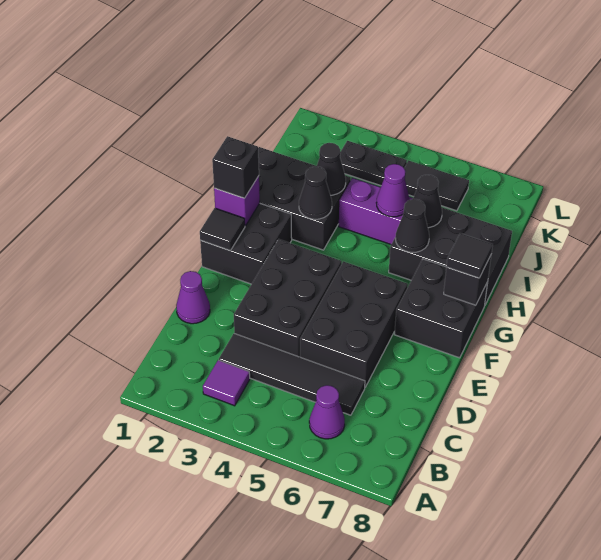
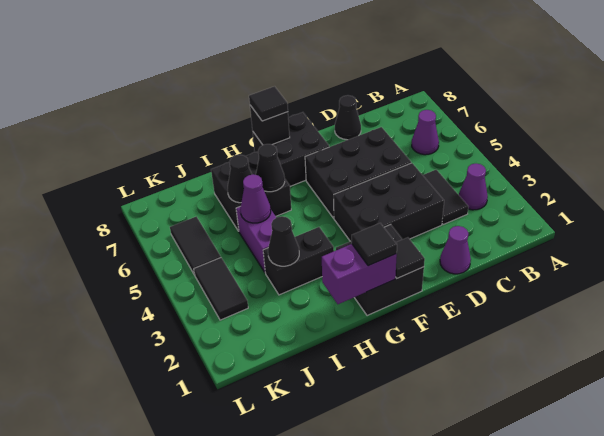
purple 1x1 tile [203,360,250,406] -> purple 1x1 cone [459,163,488,210]
black 1x4 tile [219,334,365,415] -> black 1x2 tile [423,170,468,225]
purple 1x1 brick [214,176,260,226] -> purple 1x2 brick [322,244,397,304]
black 1x1 brick [212,136,259,198] -> black 1x1 tile [352,223,397,266]
black 2x3 brick [258,147,351,250] -> black 1x2 brick [263,227,334,295]
black 1x1 cone [299,166,332,219] -> black 1x1 cone moved to [335,95,361,140]
black 2x3 brick [389,208,512,305] -> black 2x2 brick [211,152,291,231]
black 1x2 plate [340,141,407,186] -> black 1x2 tile [194,258,248,320]

